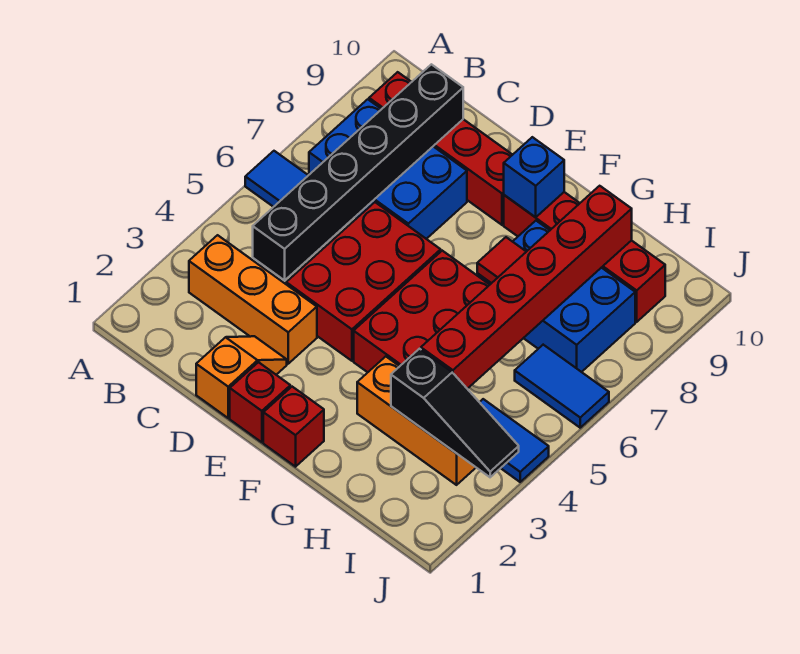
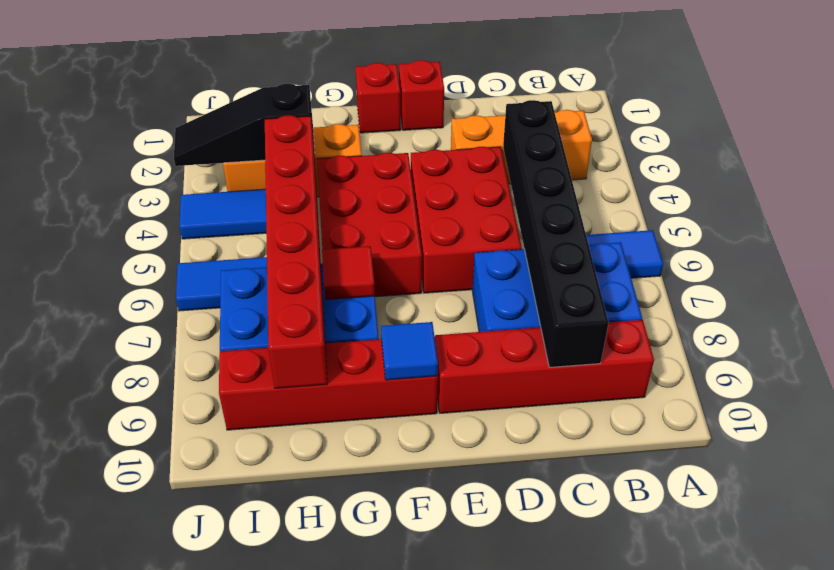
orange 1x2 slope [196,336,287,418] -> none
blue 1x1 brick [504,137,564,217] -> blue 1x1 tile [381,322,438,380]

